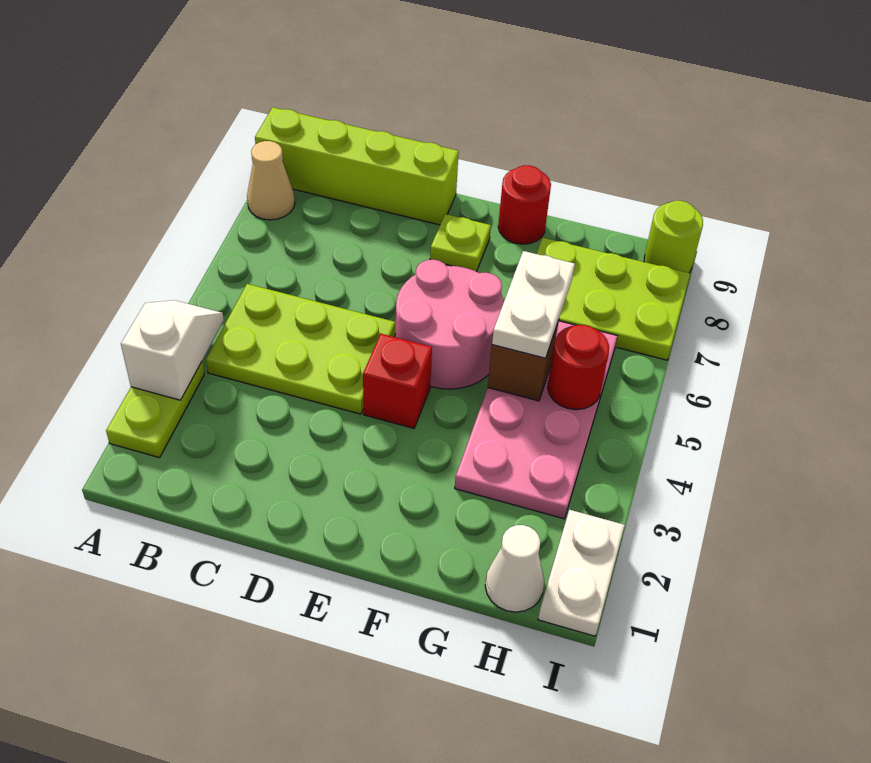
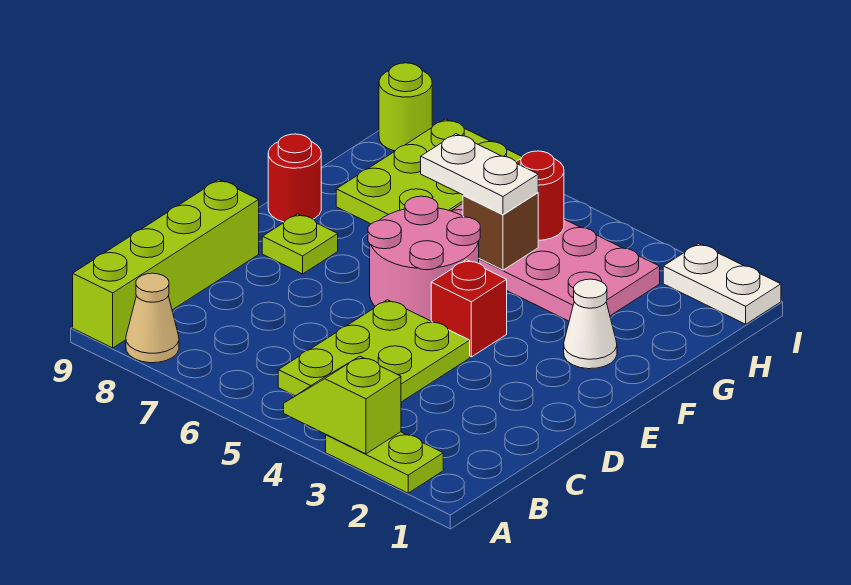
white 1x2 slope [121,300,224,400] -> lime 1x2 slope [284,356,401,454]
white 1x1 cone [485,525,544,612] -> white 1x1 cone moved to [564,279,617,369]

